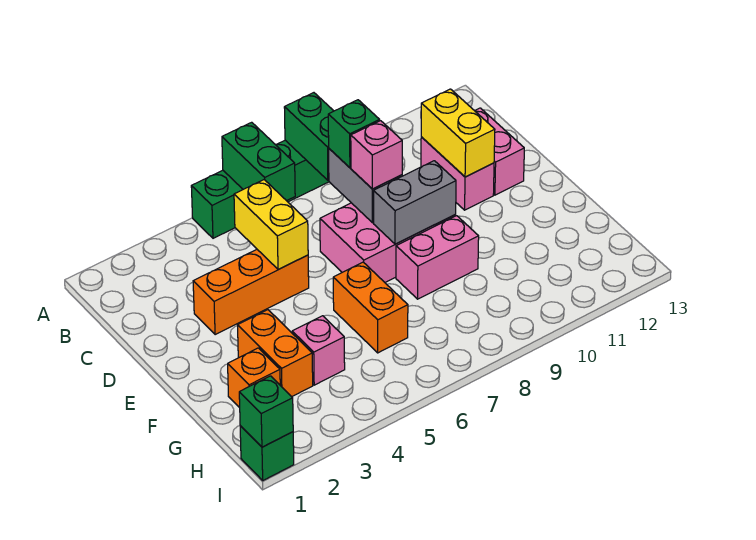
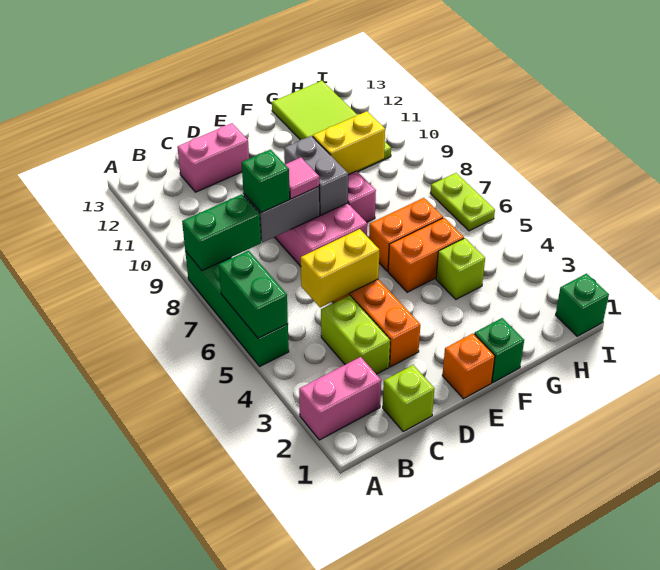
green 1x2 brick [222,122,295,201] -> green 1x2 brick turned to [219,251,288,338]
none -> lime 1x1 brick [383,365,435,431]
none -> lime 1x2 brick [321,295,390,374]
pink 1x2 brick [421,137,494,210] -> pink 1x2 brick moved to [299,357,381,440]
yellow 1x2 brick [421,89,495,177] -> yellow 1x2 brick moved to [313,111,385,175]
pink 1x1 brick [351,121,402,189] -> pink 1x1 tile [285,157,319,199]
orange 1x2 brick [238,310,313,397] -> orange 1x2 brick moved to [388,218,464,292]
orange 1x1 brick [228,348,280,408] -> orange 1x1 brick moved to [442,333,495,399]
pink 1x1 brick [292,316,345,385] -> lime 1x1 brick [436,238,485,299]
none -> lime 2x4 tile [272,81,391,172]
green 1x1 brick [239,376,293,447] -> green 1x1 brick moved to [475,318,524,382]
none -> lime 1x2 plate [430,173,495,231]

